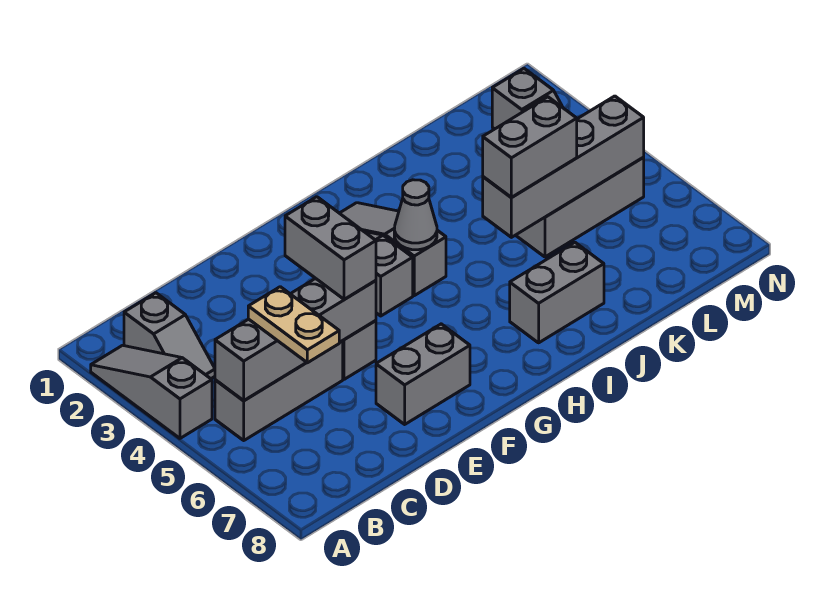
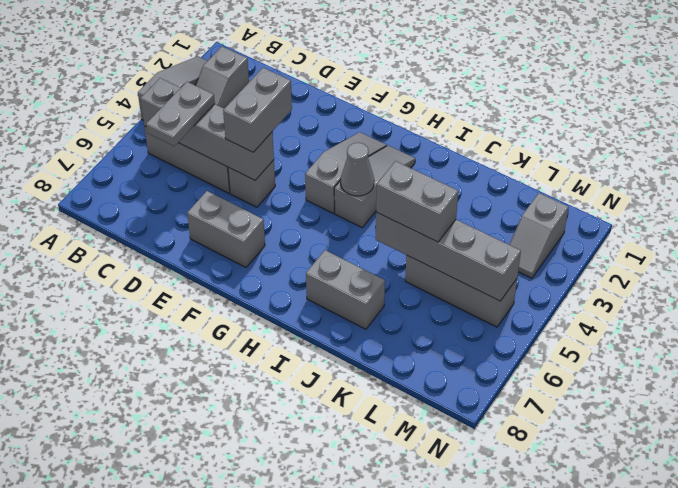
tan 1x2 plate [248,287,340,363] -> grey 1x2 plate [146,82,215,146]

